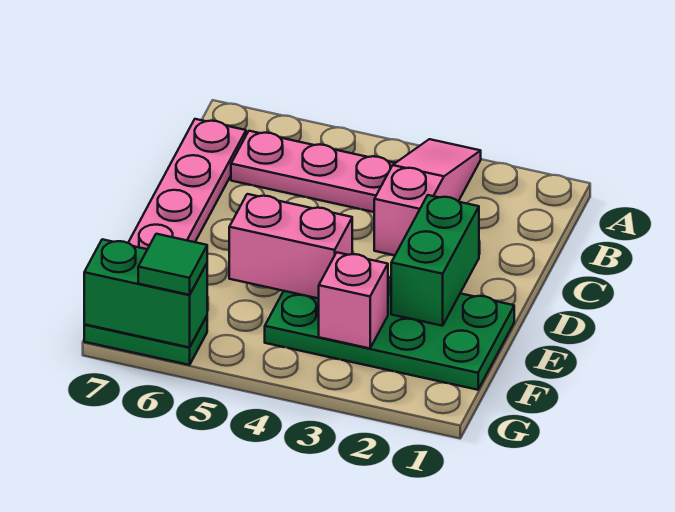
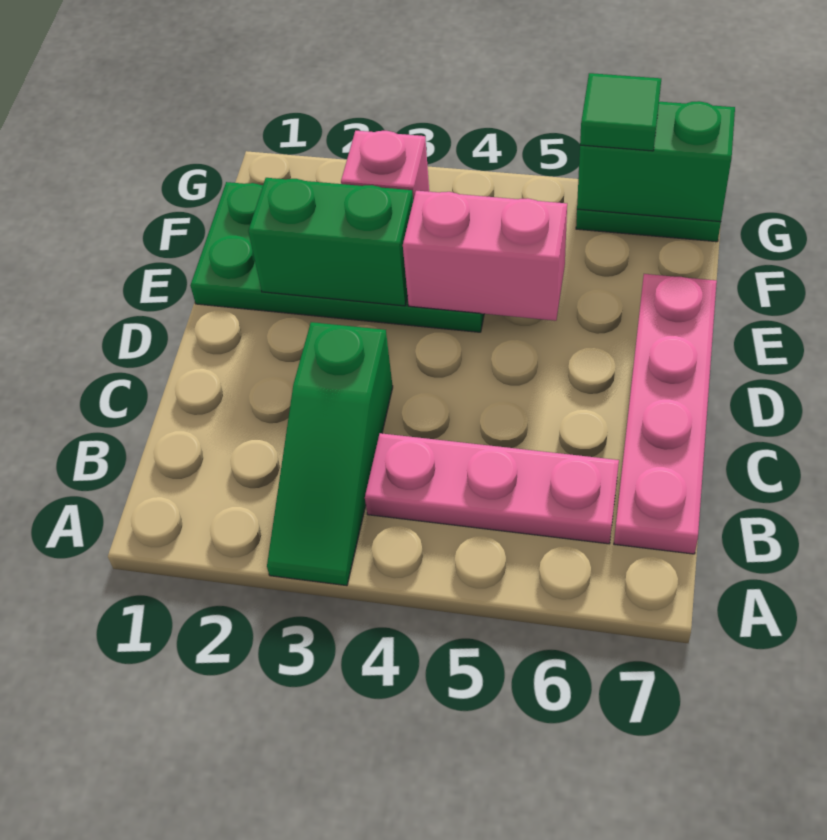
pink 1x3 slope [374,139,481,255] -> green 1x3 slope [267,322,393,586]
green 1x2 brick [391,195,479,326] -> green 1x2 brick turned to [248,178,413,306]

